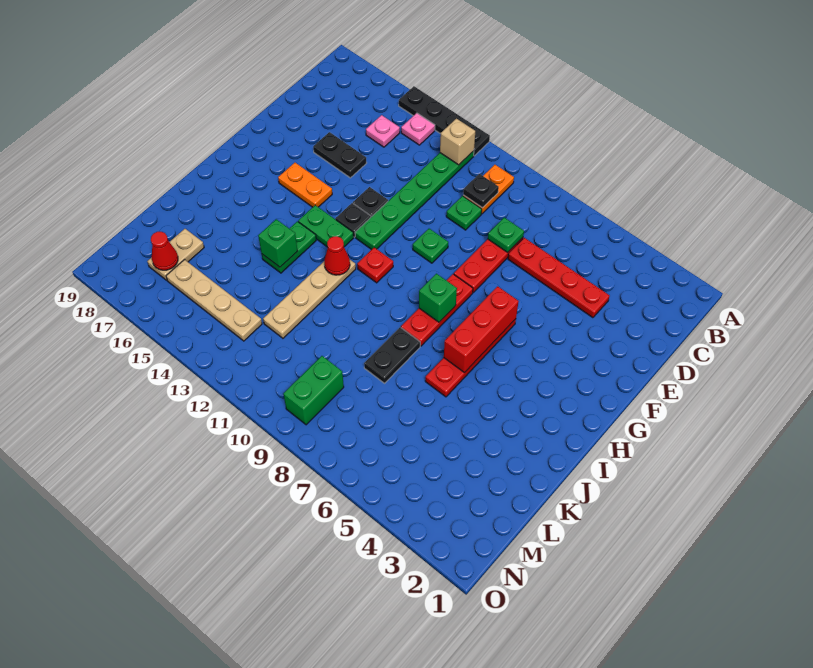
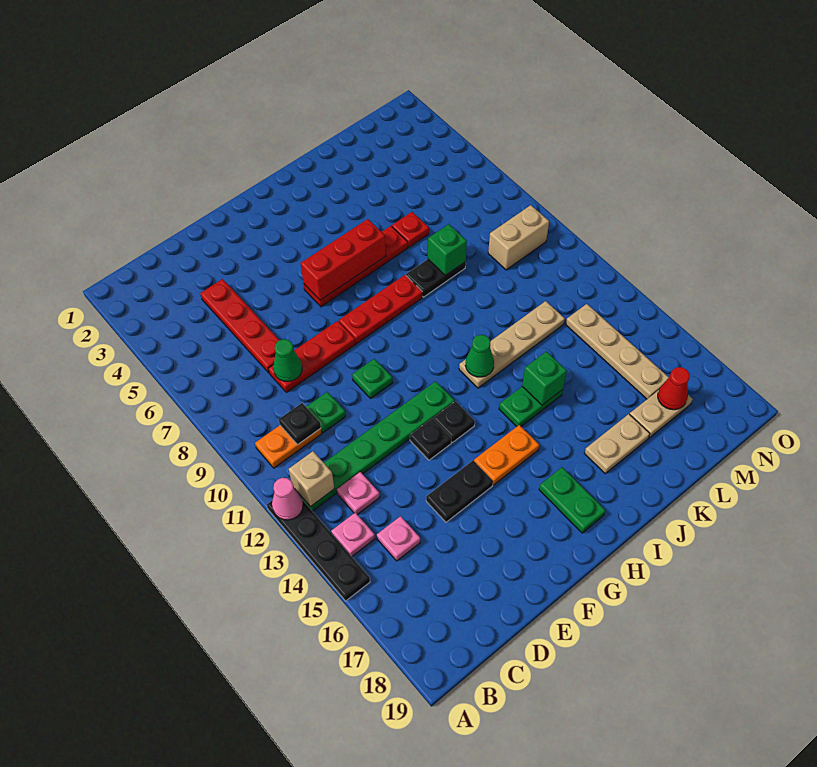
none -> pink 1x1 cone [272,478,303,520]
none -> pink 1x1 plate [337,472,380,515]
green 1x1 plate [488,218,524,252] -> green 1x1 cone [273,339,302,382]
black 1x2 plate [313,132,367,178] -> black 1x2 plate turned to [426,461,493,522]
orange 1x2 plate [278,163,332,207] -> orange 1x2 plate turned to [474,425,539,485]
green 1x1 brick [419,274,457,322] -> green 1x1 brick moved to [428,224,467,275]
red 1x1 plate [357,247,393,283] -> red 1x1 plate moved to [392,212,429,247]
green 1x2 plate [298,205,354,247] -> green 1x2 plate moved to [539,467,605,533]
red 1x1 cone [324,236,350,275] -> green 1x1 cone [465,335,494,377]
none -> tan 1x2 plate [584,414,650,474]
green 1x2 brick [284,356,344,425] -> tan 1x2 brick [488,205,549,270]

